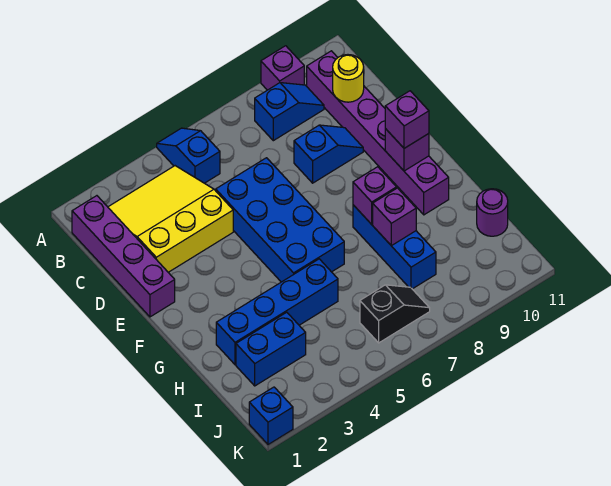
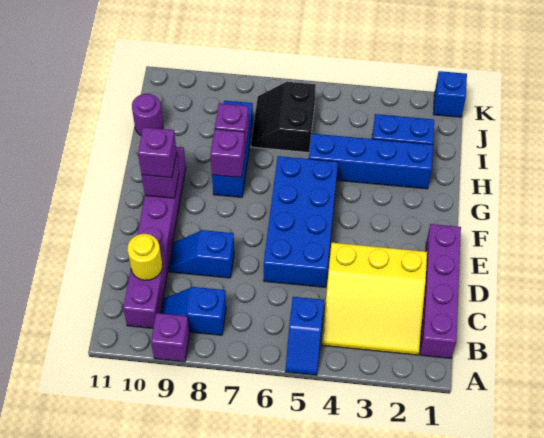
black 1x2 slope [360,285,430,343] -> black 2x2 slope [251,82,316,152]

